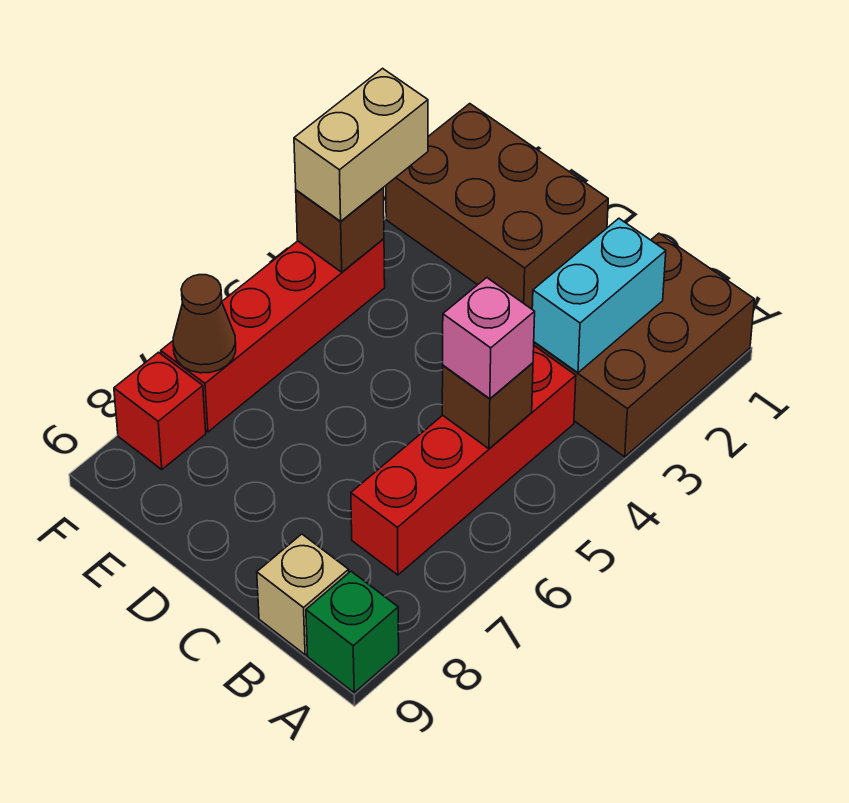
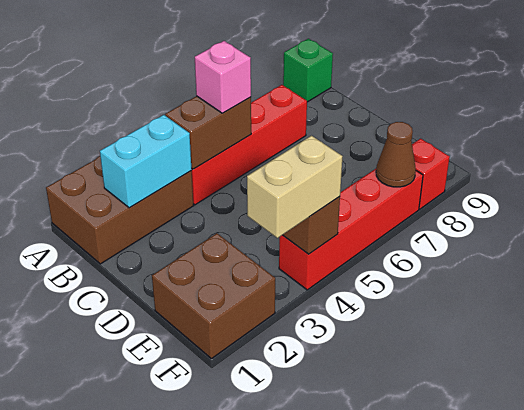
brown 1x1 brick [442,363,533,449] -> brown 1x2 brick [165,96,251,169]
tan 1x1 brick [257,534,349,655] -> none
brown 2x3 brick [386,104,608,309] -> brown 2x2 brick [152,233,275,359]

